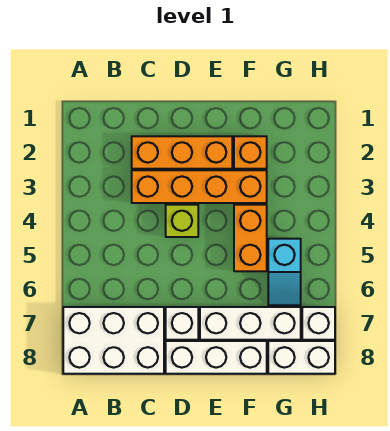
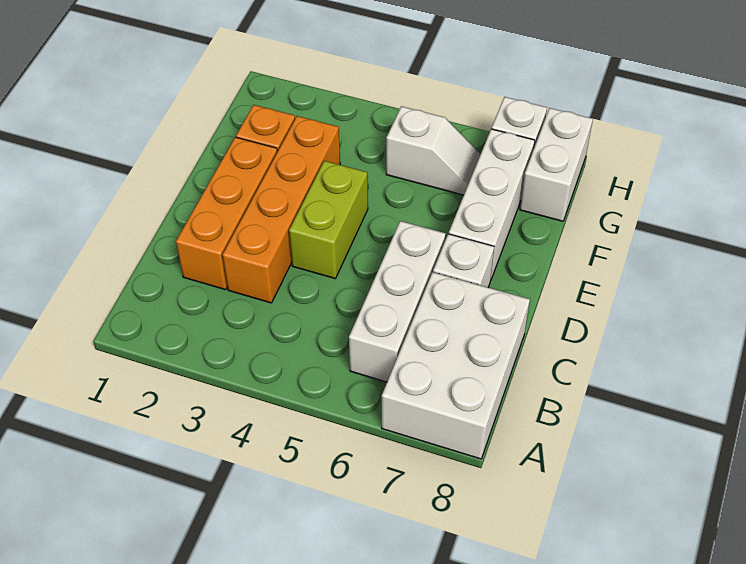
lime 1x1 brick [166,205,198,237] -> lime 1x2 brick [289,161,368,279]
white 1x3 brick [166,341,267,374] -> white 1x3 brick moved to [349,221,446,382]
orange 1x2 brick [234,205,267,271] -> none
cyan 1x2 slope [268,239,301,305] -> white 1x2 slope [386,106,481,195]

